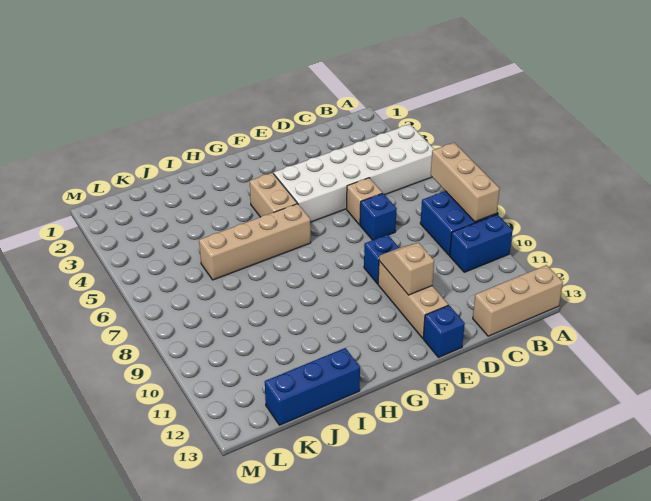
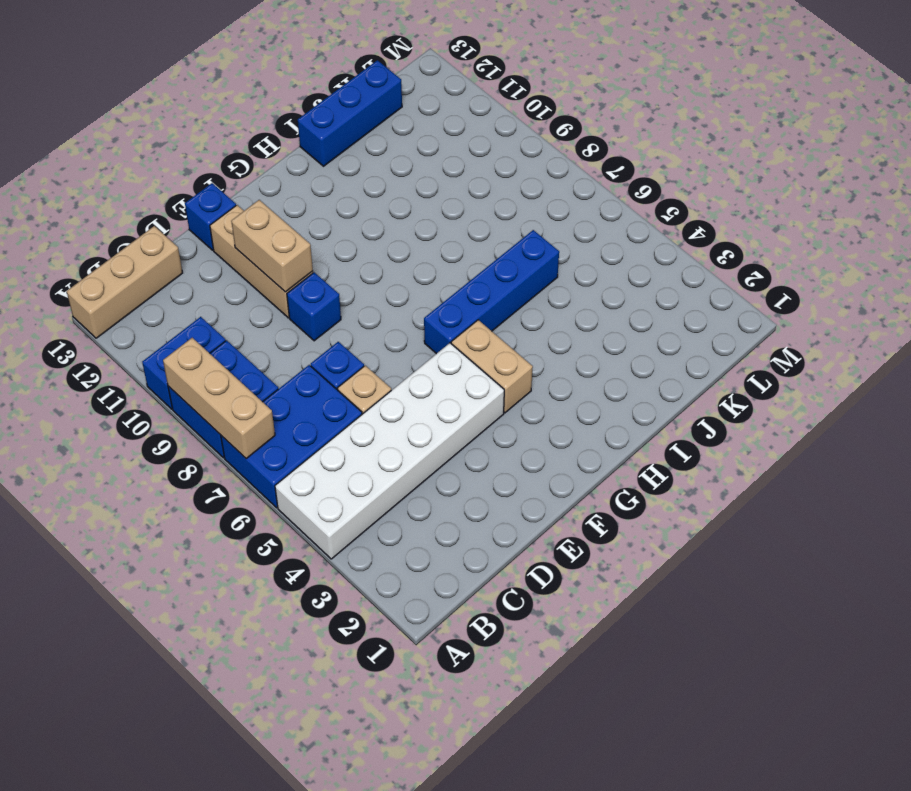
none -> blue 2x3 brick [221,365,362,508]
tan 1x2 slope [379,243,434,295] -> tan 1x2 brick [231,200,313,292]
tan 1x4 brick [199,204,311,280] -> blue 1x4 brick [424,230,559,354]

